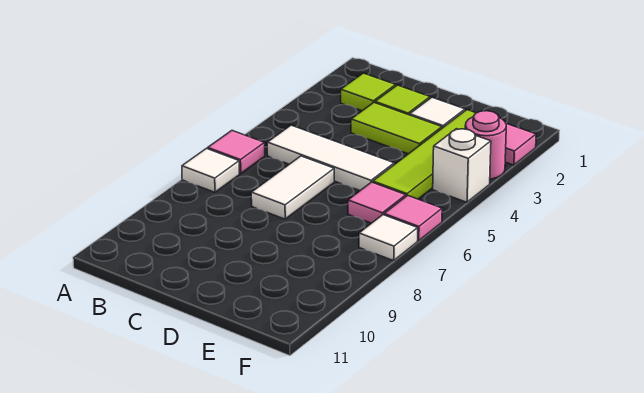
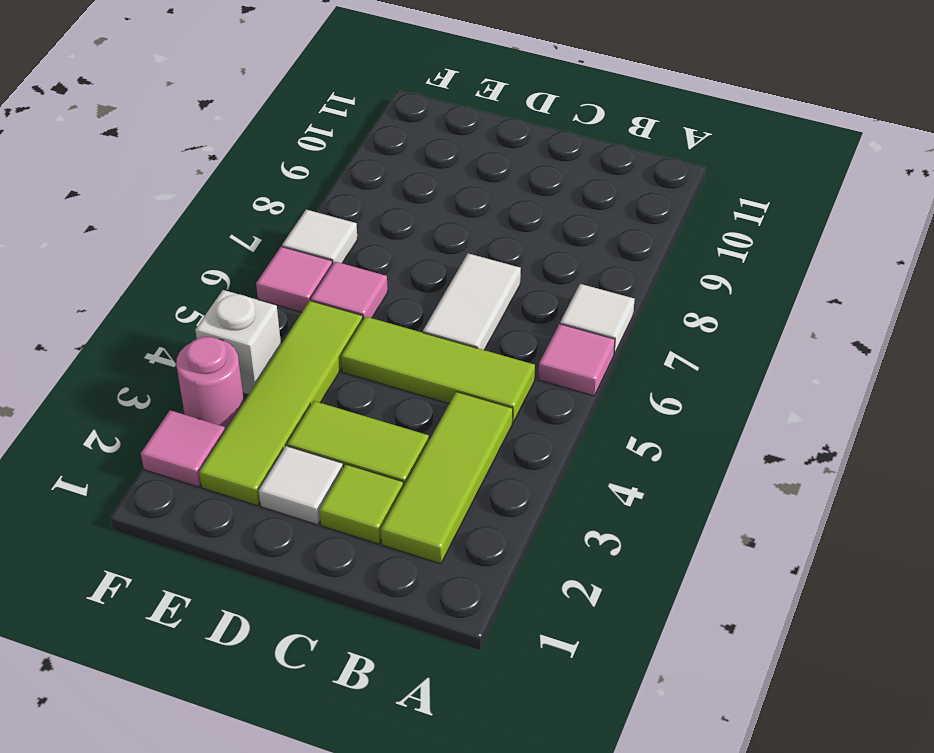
lime 1x1 tile [341,73,396,111] -> lime 1x3 tile [381,392,513,564]
white 1x3 tile [267,125,394,191] -> lime 1x3 tile [341,316,535,422]

